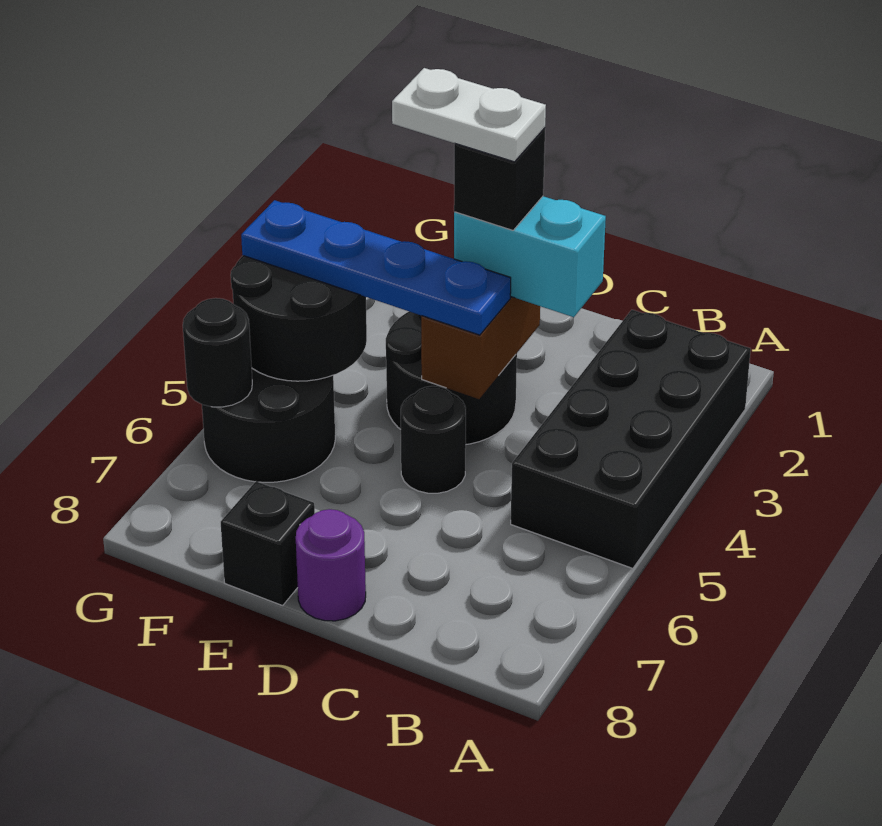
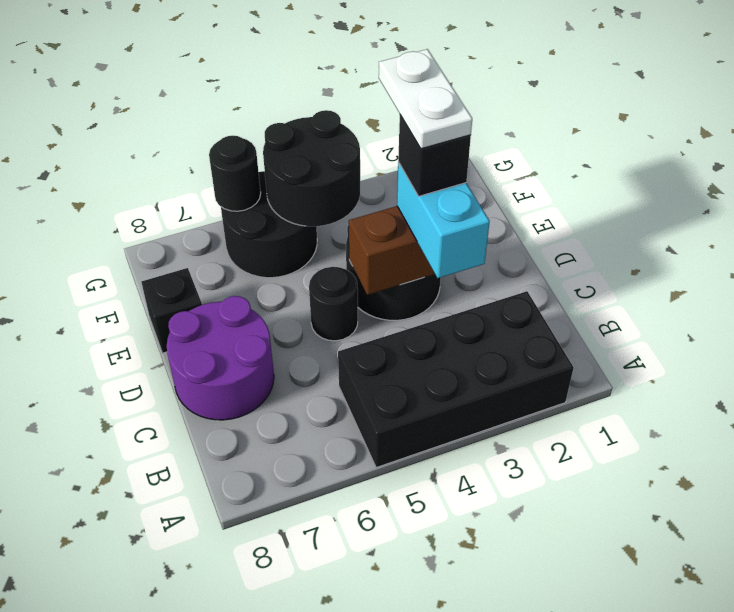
blue 1x4 plate [241,200,511,335] -> none
purple 1x1 round brick [296,509,366,621] -> purple 2x2 round brick [167,296,274,420]

